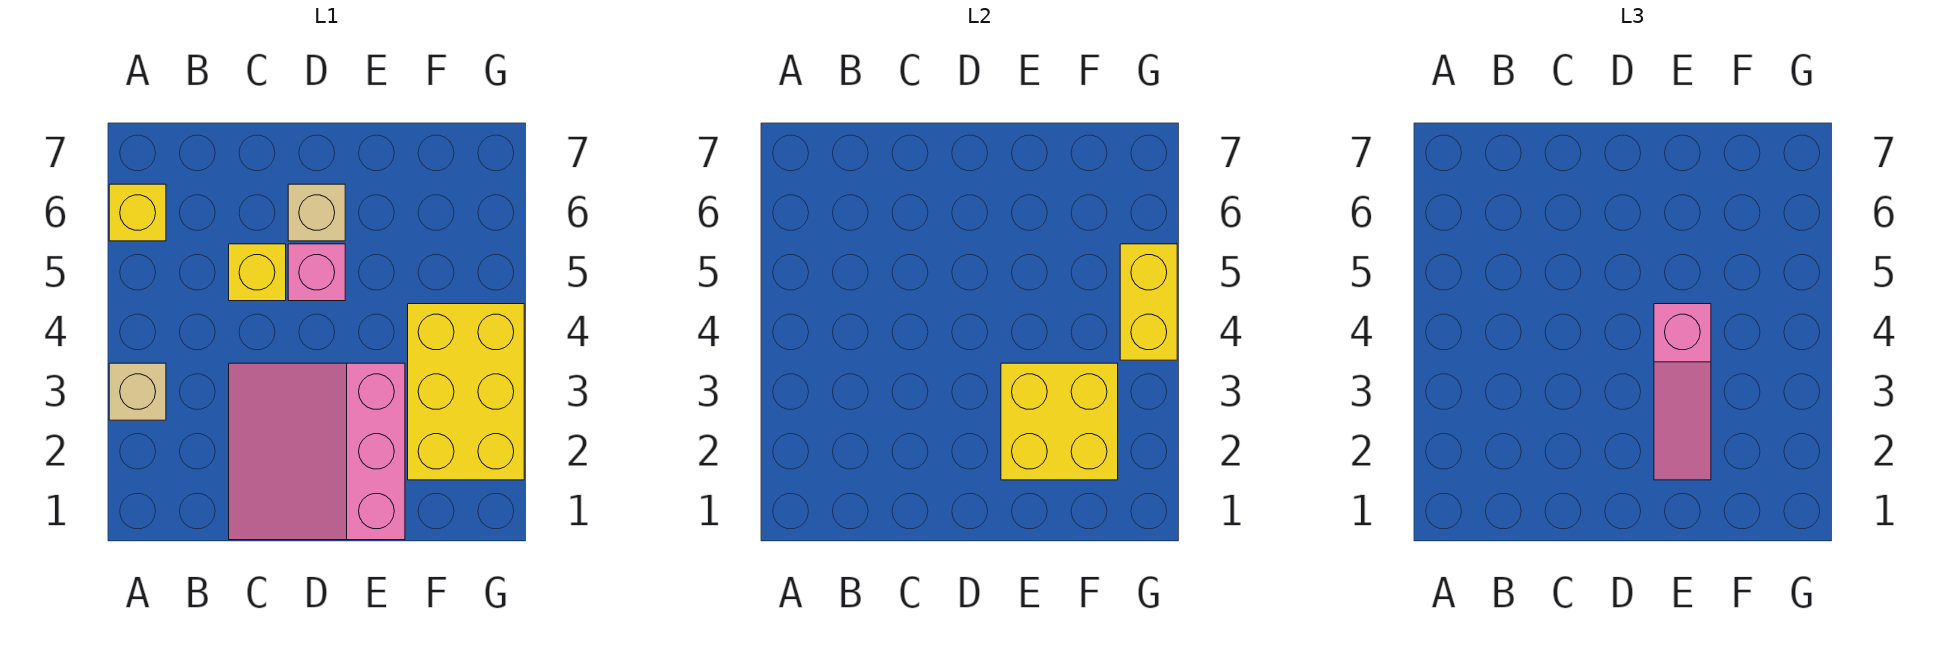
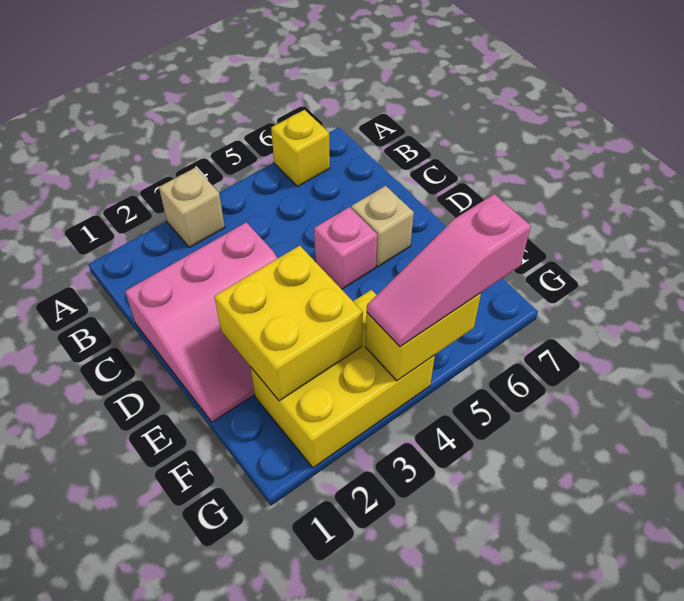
pink 3x3 slope [229,363,405,540] -> pink 3x3 slope turned to [125,222,278,422]
yellow 1x1 brick [229,244,286,301] -> none
pink 1x3 slope [1654,304,1711,480] -> pink 1x3 slope moved to [367,194,531,347]

